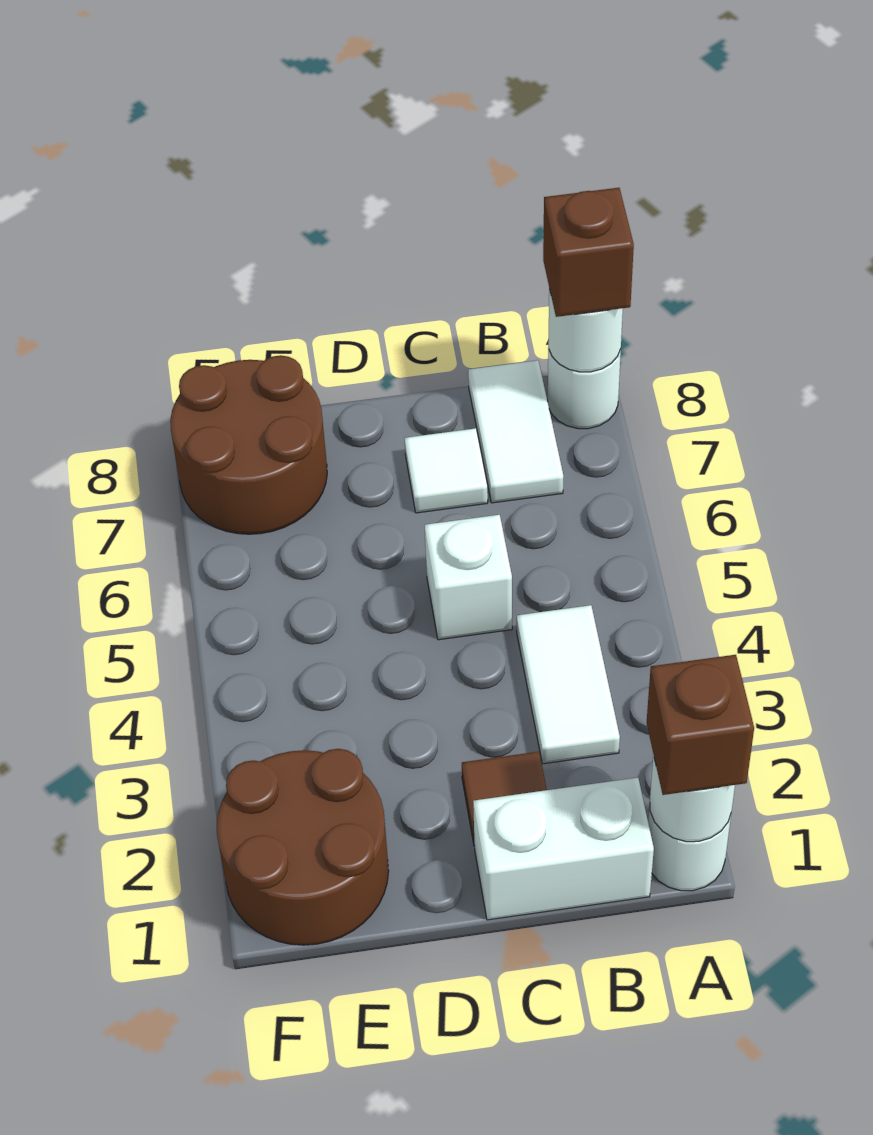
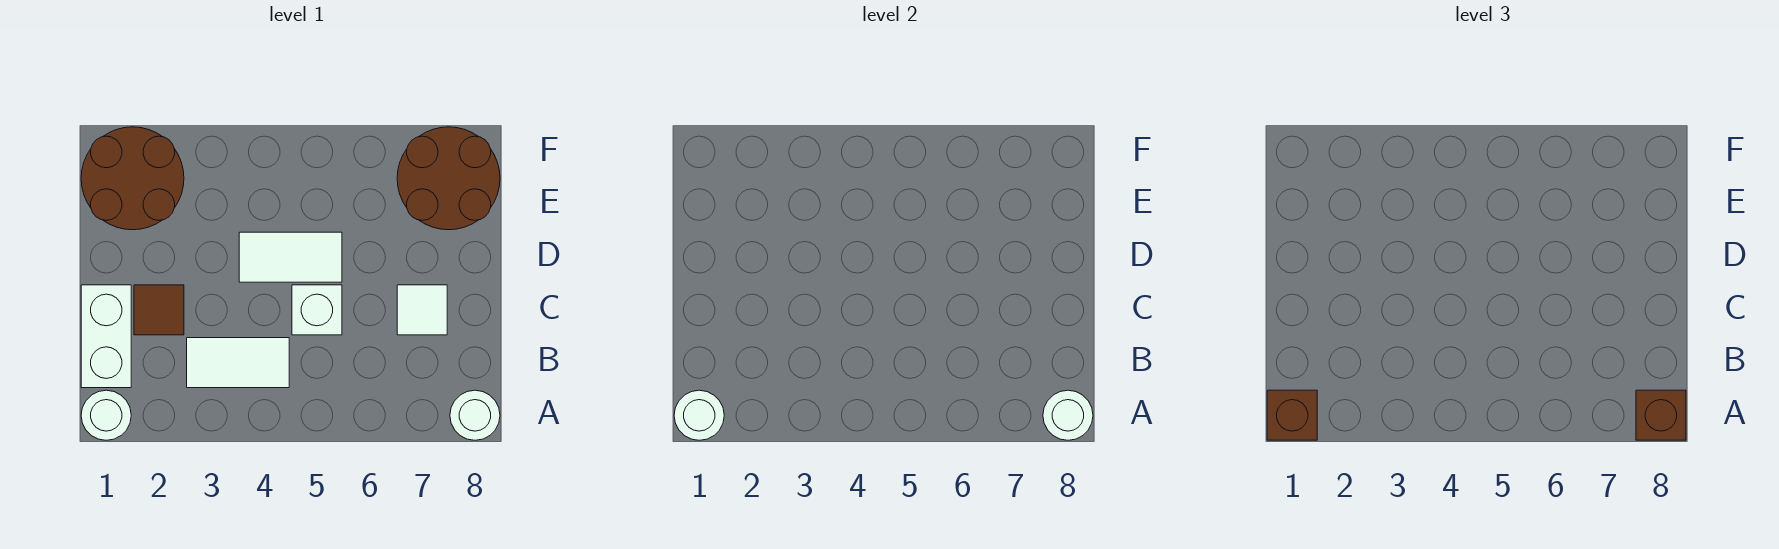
white 1x2 tile [468,360,563,503] -> white 1x2 tile moved to [239,232,342,282]

